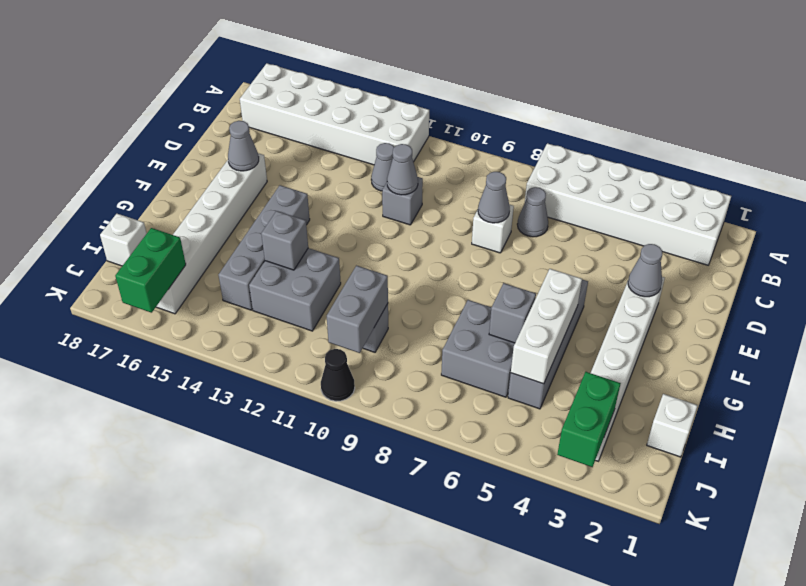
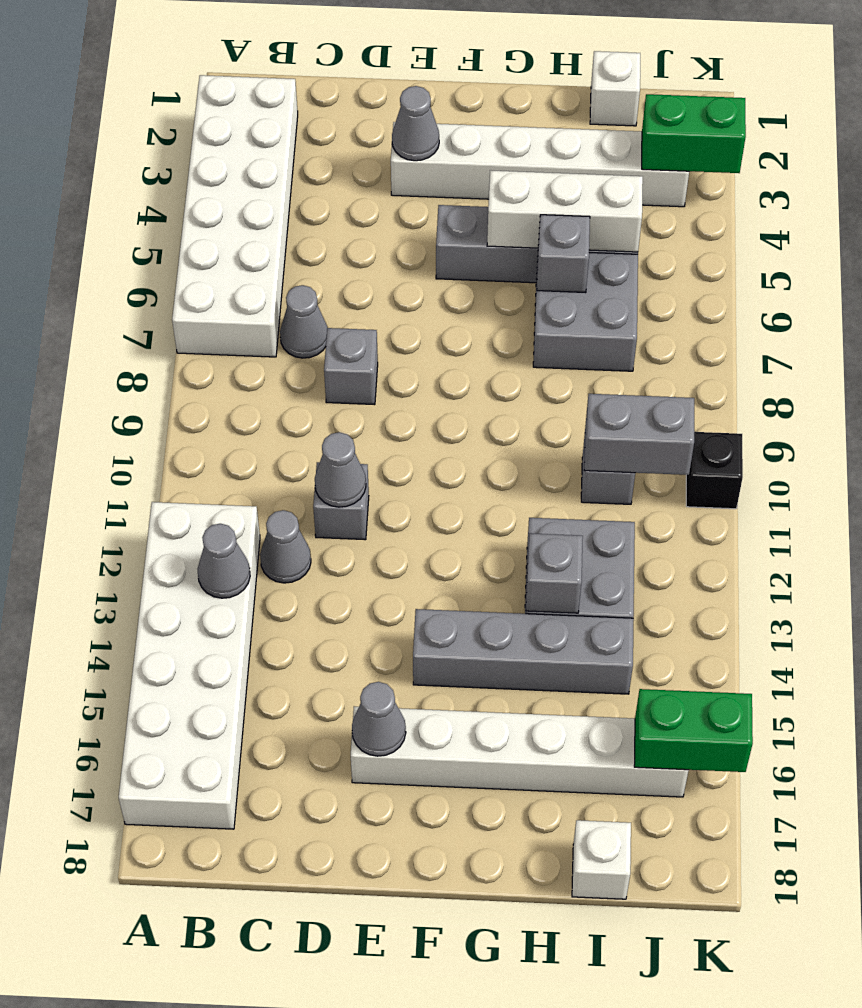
white 1x1 brick [472,204,514,253] -> grey 1x1 brick [324,328,378,405]
grey 1x1 cone [478,172,510,223] -> grey 1x1 cone moved to [198,524,250,598]
black 1x1 cone [321,349,355,401] -> black 1x1 brick [686,432,743,509]

